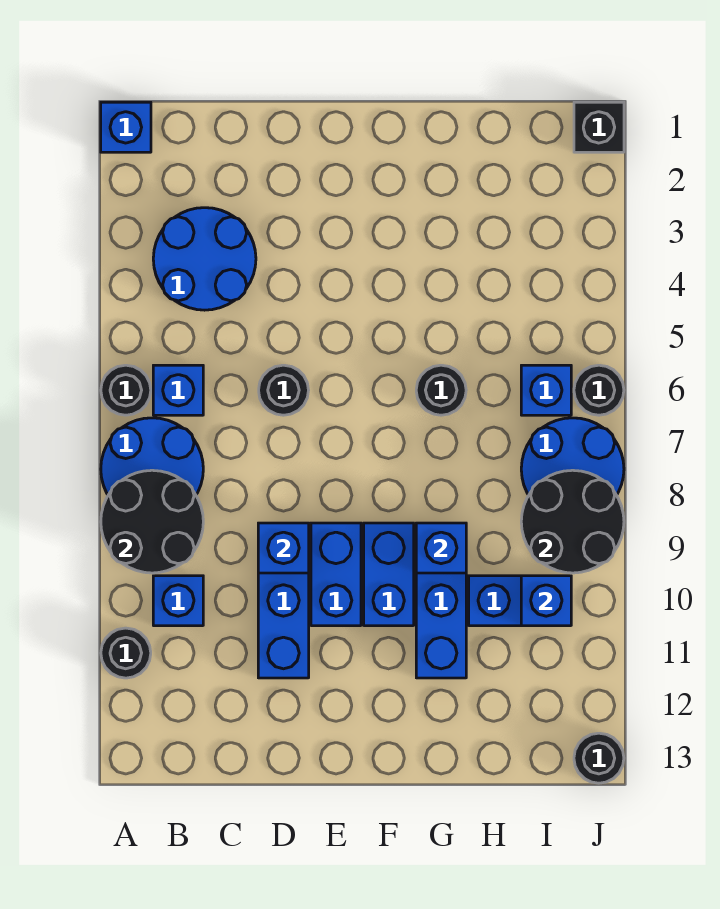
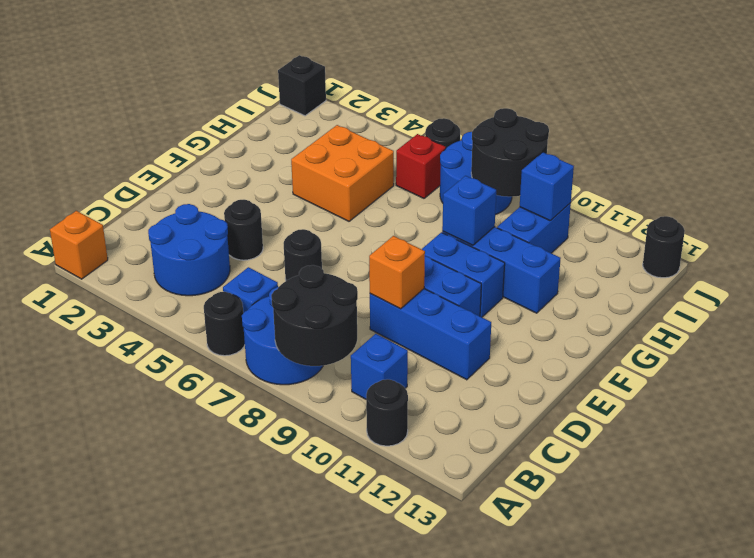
blue 1x1 brick [101,102,151,152] -> orange 1x1 brick [50,211,108,279]
blue 1x1 brick [258,523,309,573] -> orange 1x1 brick [369,236,425,309]
none -> orange 2x2 brick [291,125,394,221]
black 1x1 round brick [416,365,466,415] -> black 1x1 round brick moved to [224,200,263,260]
blue 1x1 brick [521,365,571,415] -> red 1x1 brick [396,134,446,198]

